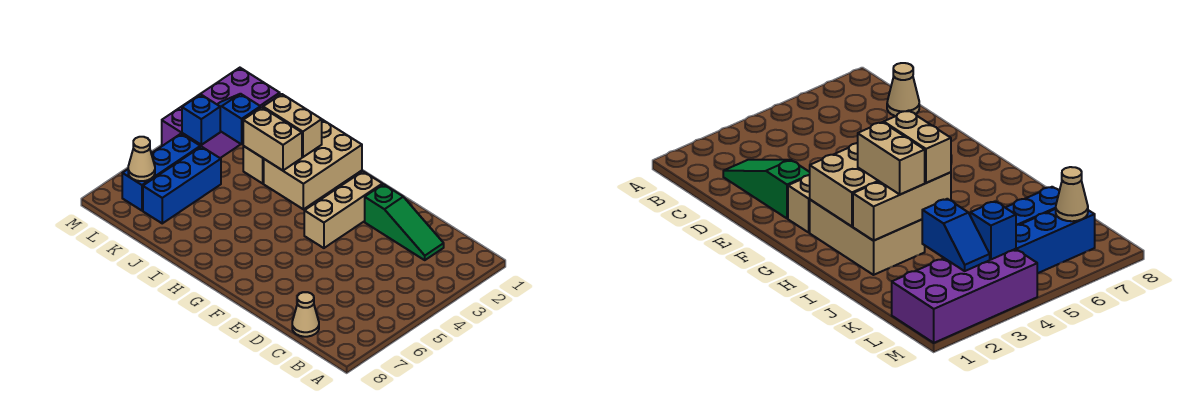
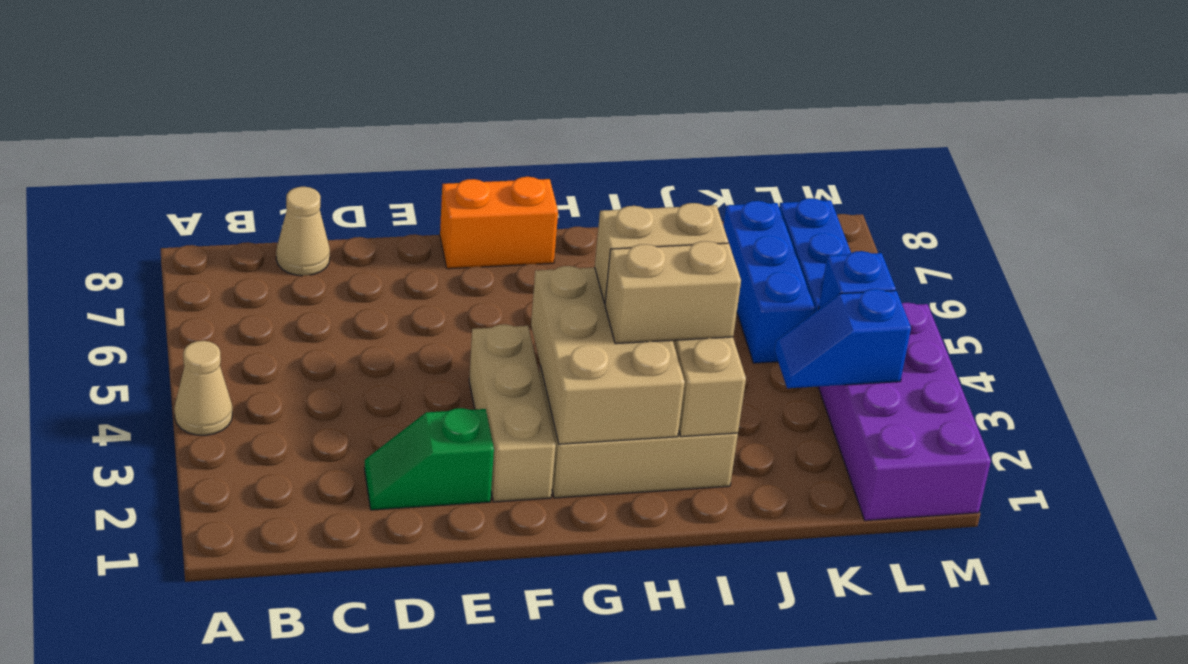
green 1x3 slope [365,184,444,260] -> green 1x2 slope [364,408,494,510]
none -> orange 1x2 brick [440,177,558,269]
blue 1x2 slope [217,94,260,144] -> blue 1x2 slope turned to [775,289,911,388]
tan 1x1 cone [128,137,155,181] -> tan 1x1 cone moved to [174,341,232,435]

